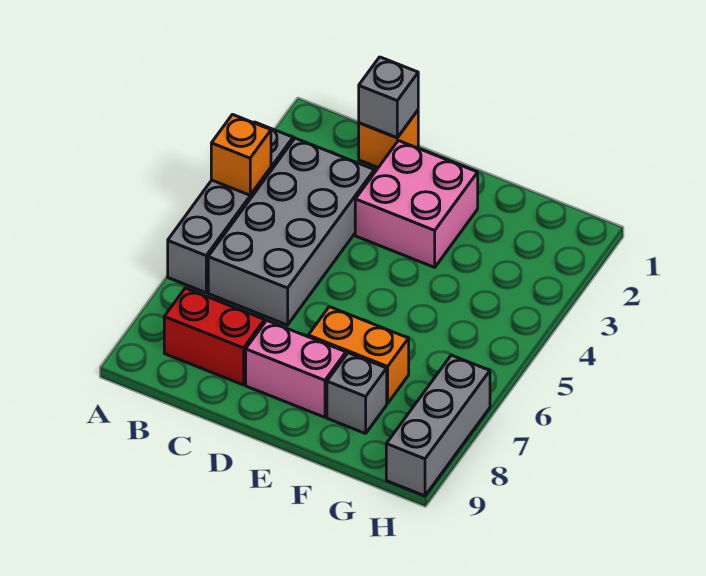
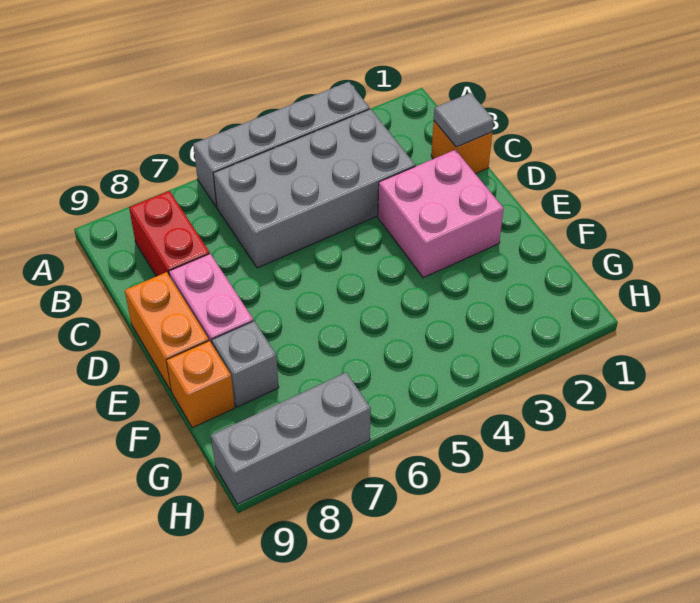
orange 1x1 brick [211,115,271,195] -> orange 1x1 brick moved to [166,341,235,428]
grey 1x1 brick [359,57,418,138] -> grey 1x1 tile [434,93,494,147]
orange 1x2 brick [308,307,409,404] -> orange 1x2 brick moved to [125,272,209,391]

